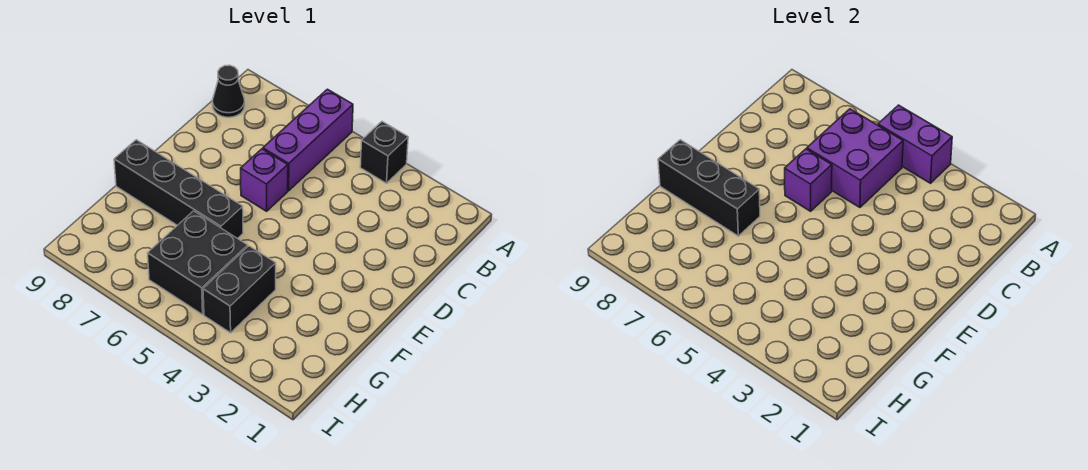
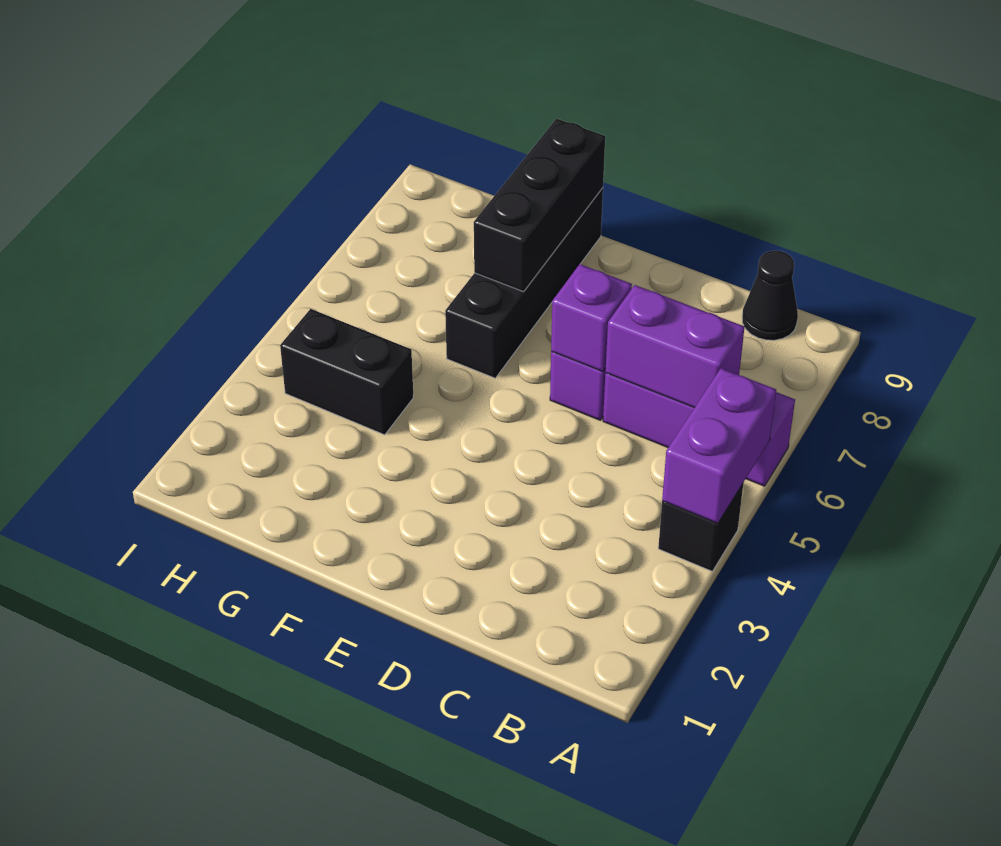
purple 2x2 brick [807,109,903,207] -> purple 1x2 brick [605,285,745,408]
black 2x2 brick [148,211,248,314] -> none

